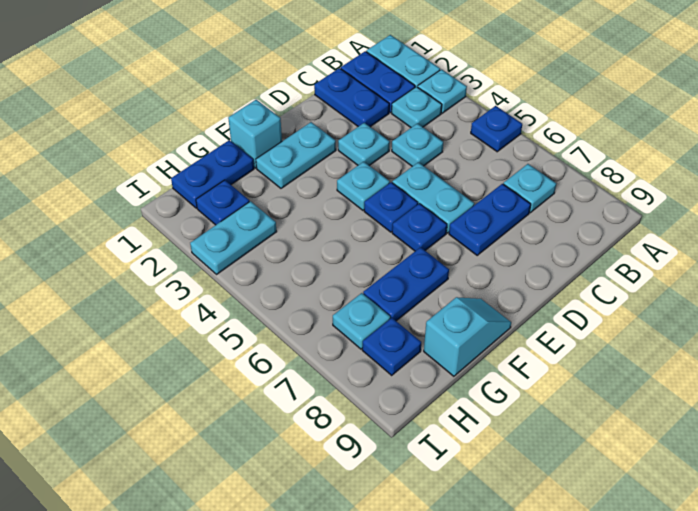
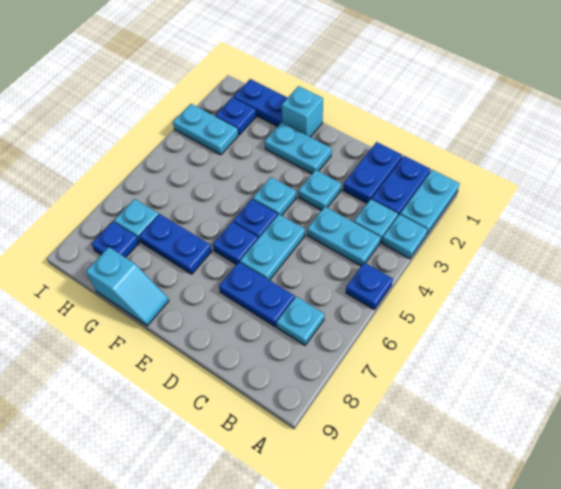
cyan 1x1 plate [392,123,443,166] -> cyan 1x2 plate [307,207,381,266]

